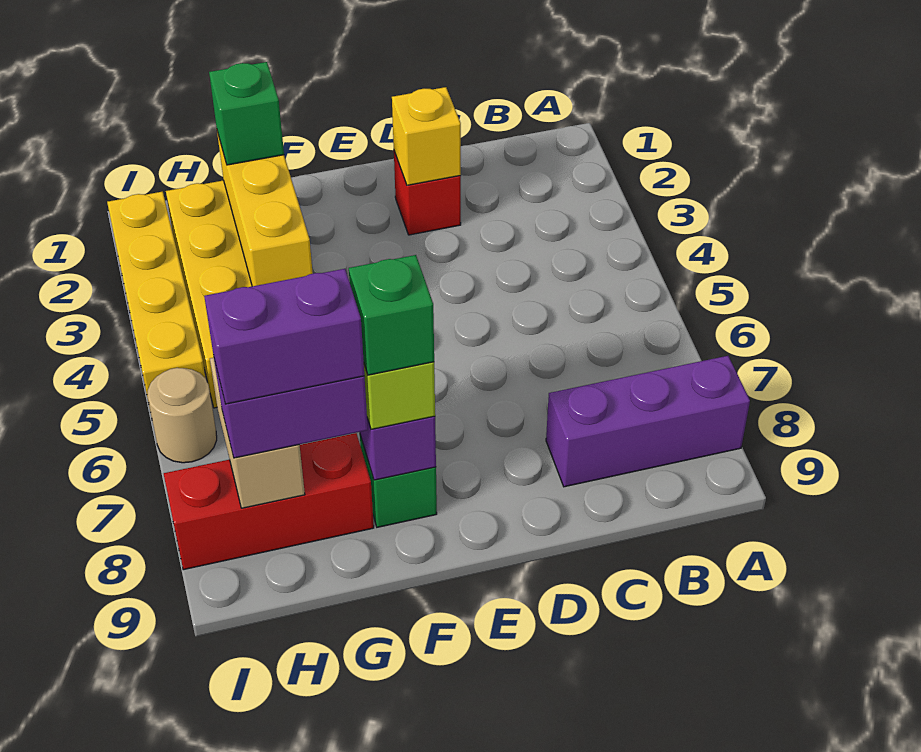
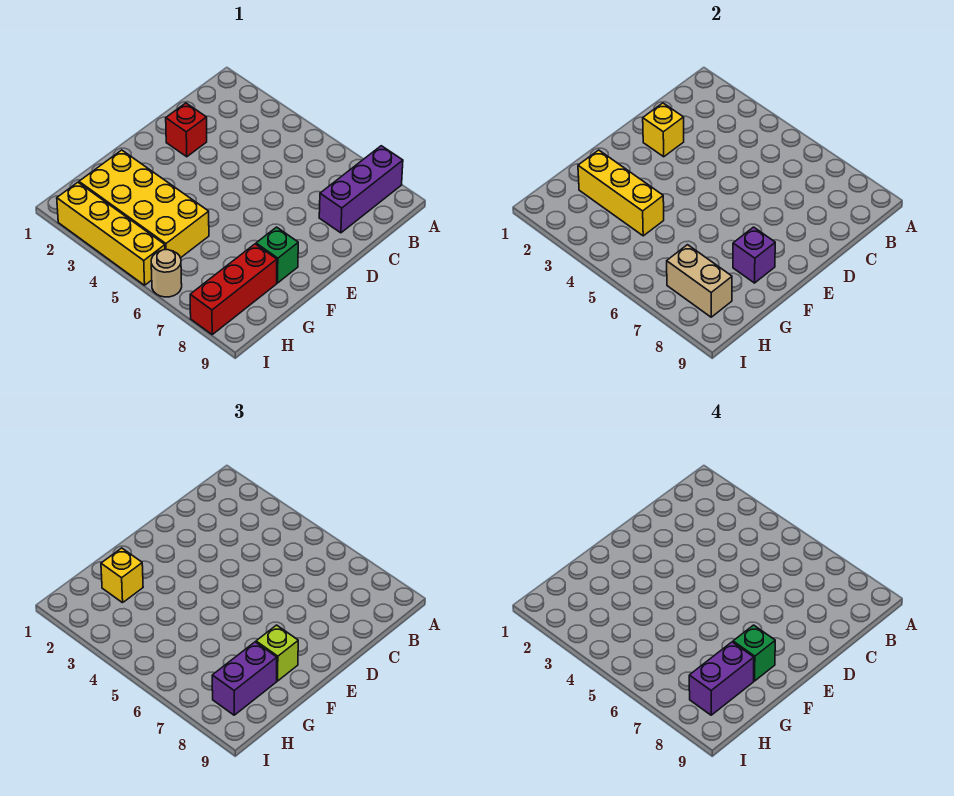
green 1x1 brick [209,62,284,165] -> yellow 1x1 brick [101,548,143,603]

